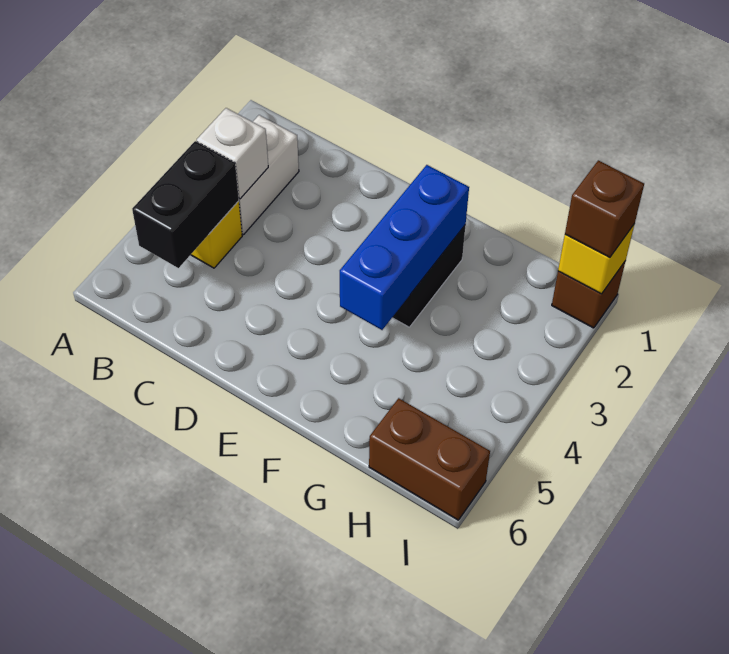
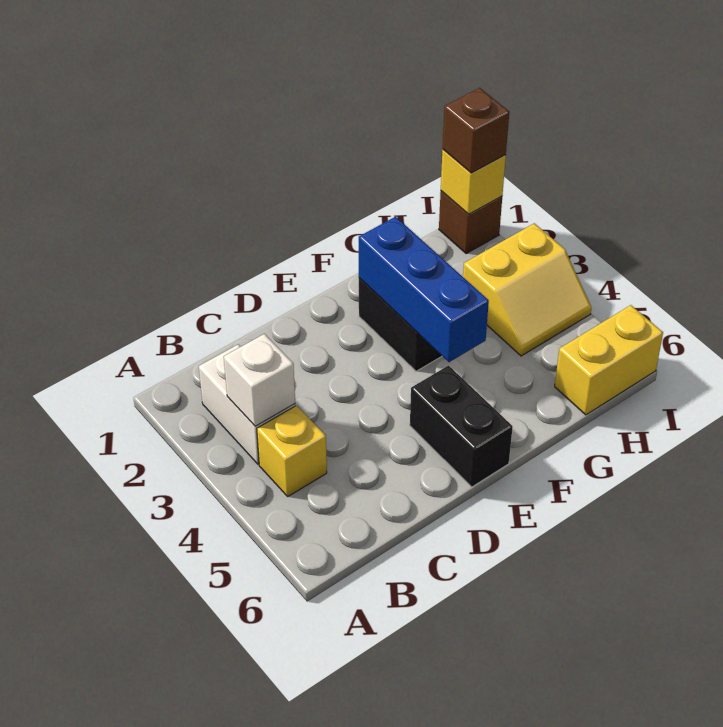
black 1x2 brick [132,141,239,268] -> black 1x2 brick moved to [410,366,513,487]
none -> yellow 2x2 slope [463,223,592,356]
brown 1x2 brick [369,398,490,520] -> yellow 1x2 brick [555,305,663,415]

